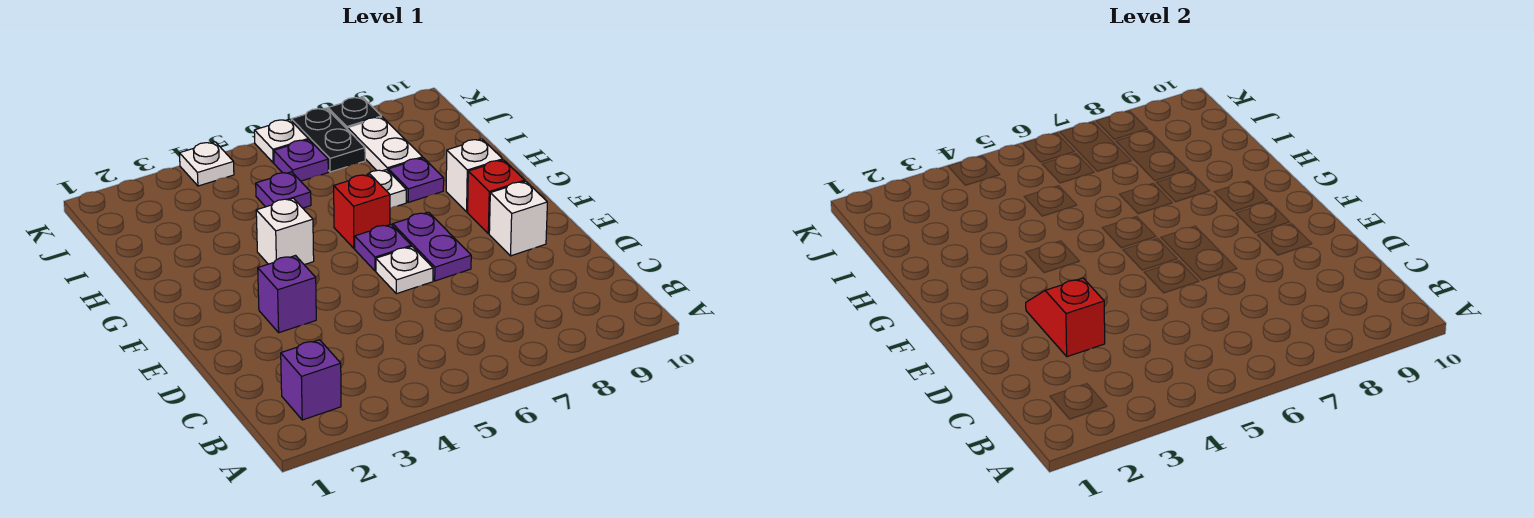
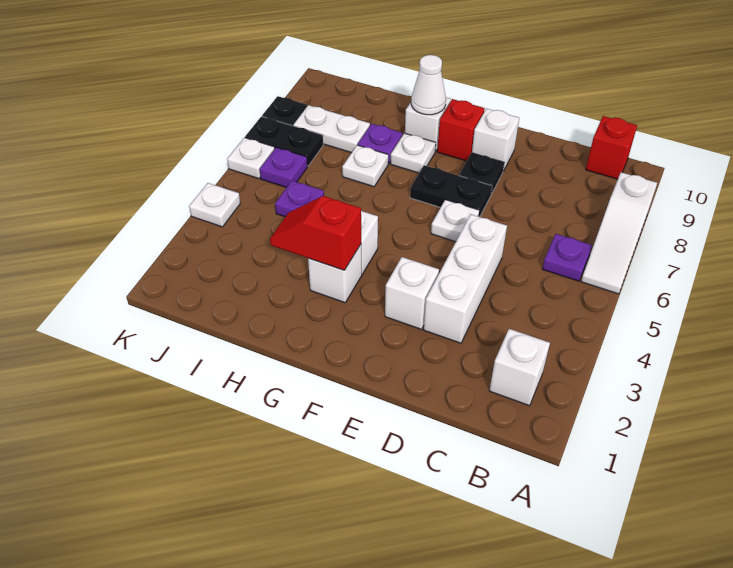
none -> white 1x3 slope [581,172,657,294]
purple 1x1 brick [281,340,341,420] -> white 1x1 brick [489,329,550,406]
none -> white 1x3 brick [424,214,507,343]
red 1x2 slope [1026,278,1105,357] -> red 1x2 slope moved to [270,196,361,270]
purple 1x1 brick [258,256,316,333] -> white 1x1 brick [385,257,439,329]
purple 1x2 plate [393,212,471,281] -> black 1x2 plate [410,165,492,217]
none -> black 1x1 plate [459,153,504,194]
purple 1x1 plate [355,224,411,271] -> purple 1x1 plate moved to [542,234,592,281]
none -> white 1x1 brick [308,245,362,303]
red 1x1 brick [334,174,390,248] -> red 1x1 brick moved to [586,116,637,179]
none -> white 1x1 plate [391,133,436,173]
none -> white 1x1 cone [411,55,446,115]

